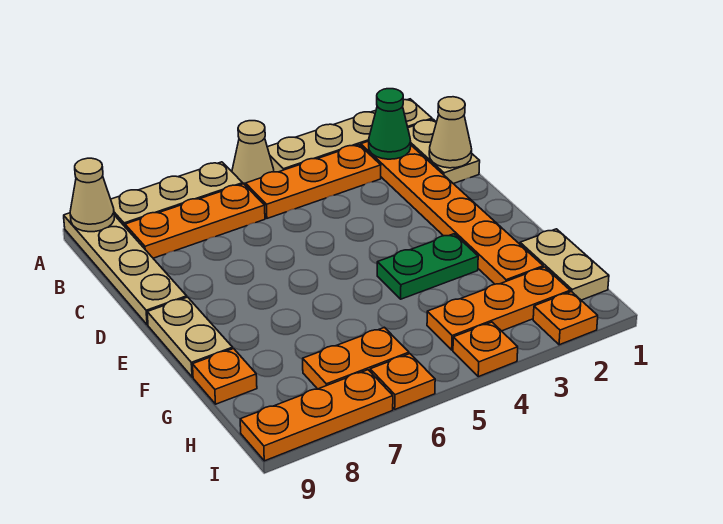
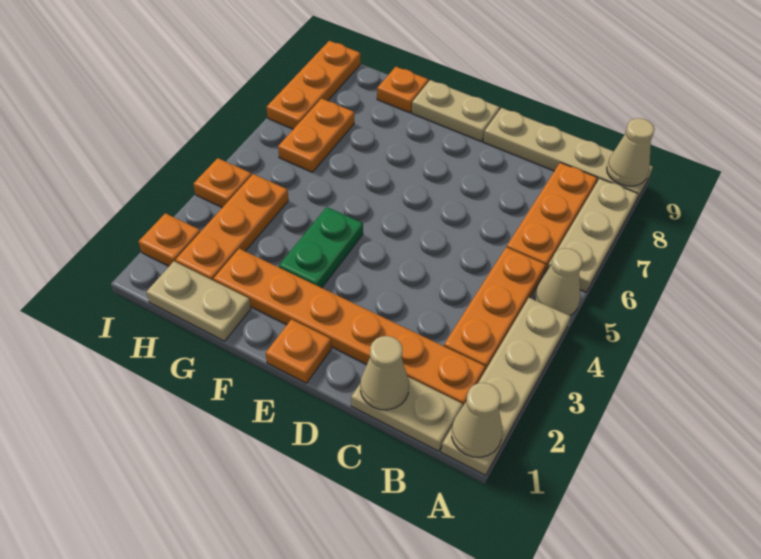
none -> tan 1x1 cone [452,383,502,457]
green 1x1 cone [369,89,411,159] -> none
orange 1x1 plate [370,354,435,409] -> orange 1x1 plate moved to [266,319,331,383]

